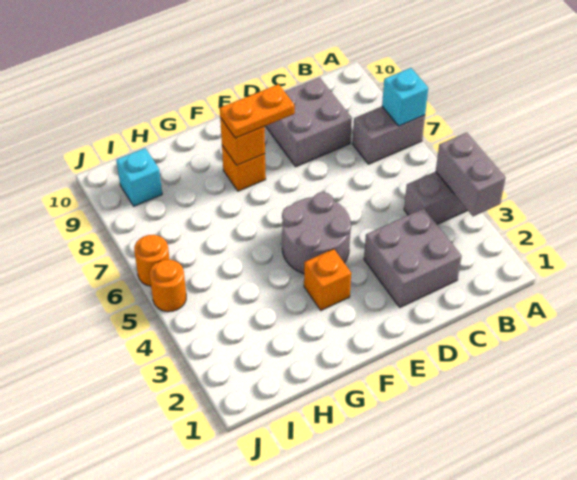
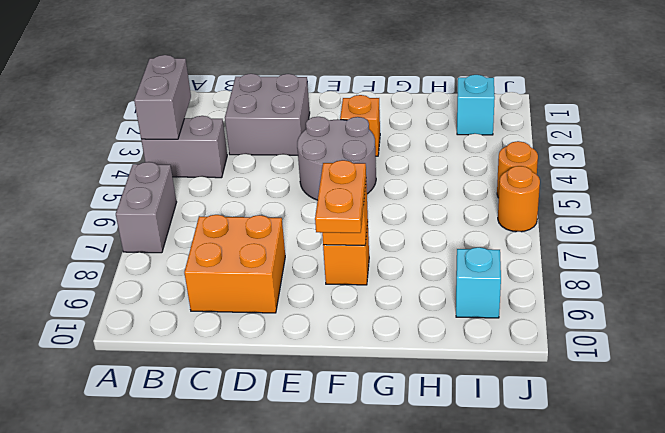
grey 1x2 brick [353,107,425,164] -> grey 1x2 brick turned to [116,162,177,253]
cyan 1x1 brick [382,68,428,126] -> cyan 1x1 brick moved to [457,75,495,135]
grey 2x2 brick [266,78,352,167] -> orange 2x2 brick [184,215,285,313]
orange 1x2 plate [220,84,295,138] -> orange 1x2 plate turned to [315,160,366,233]

